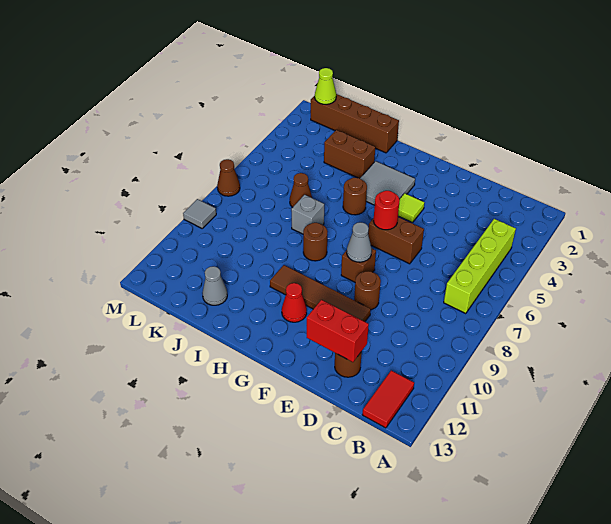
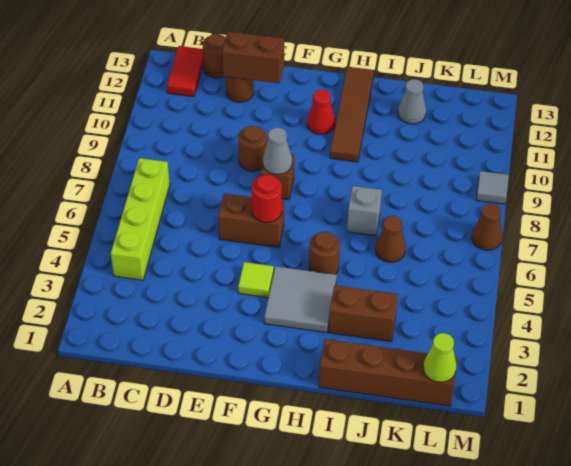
red 1x2 brick [307,300,369,362] -> brown 1x2 brick [222,32,284,83]
brown 1x4 tile [270,265,371,322] -> brown 1x4 tile turned to [330,67,374,162]
brown 1x1 round brick [303,223,328,261] -> brown 1x1 round brick moved to [203,34,226,78]

